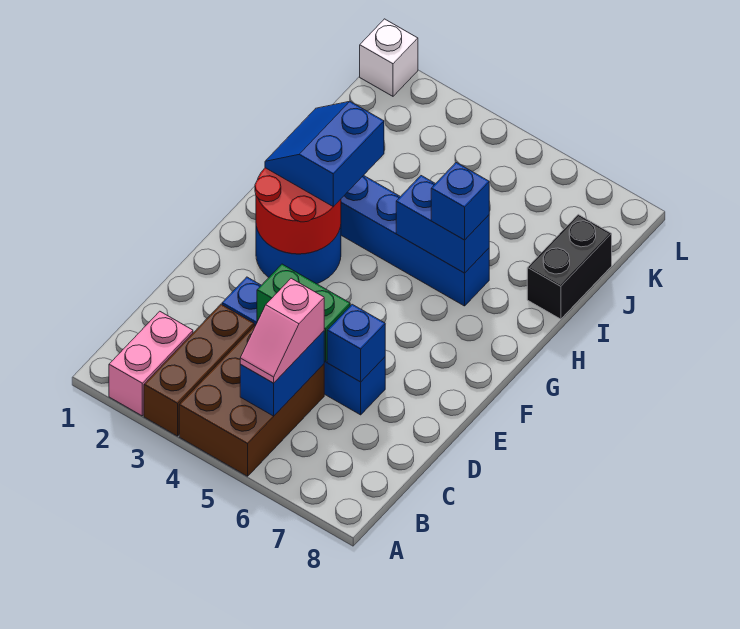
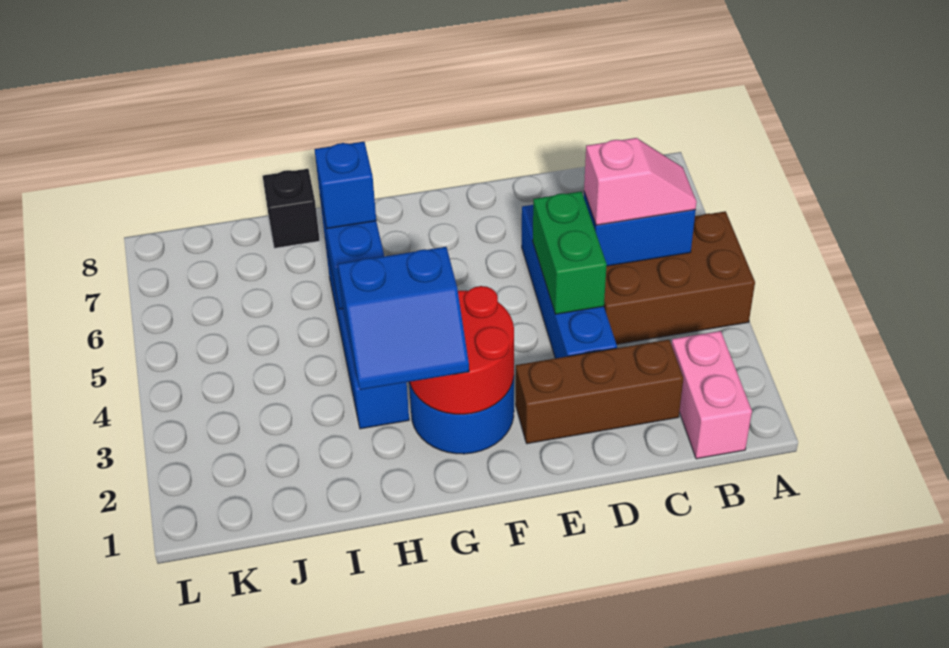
pink 1x2 brick [109,311,193,416] -> pink 1x2 brick turned to [671,331,752,459]
brown 1x3 brick [144,304,254,436] -> brown 1x3 brick moved to [516,340,683,444]
blue 1x1 brick [327,304,385,382] -> none
black 1x2 brick [527,214,612,319] -> black 1x1 brick [263,169,320,248]
white 1x1 brick [360,19,418,96] -> none

